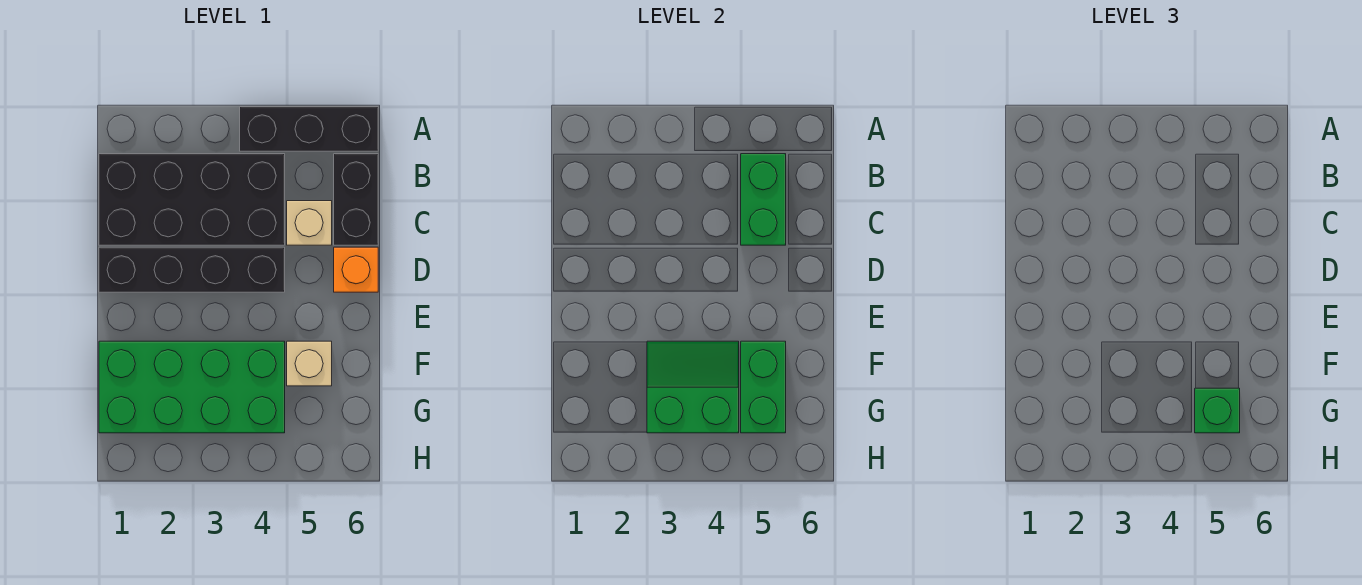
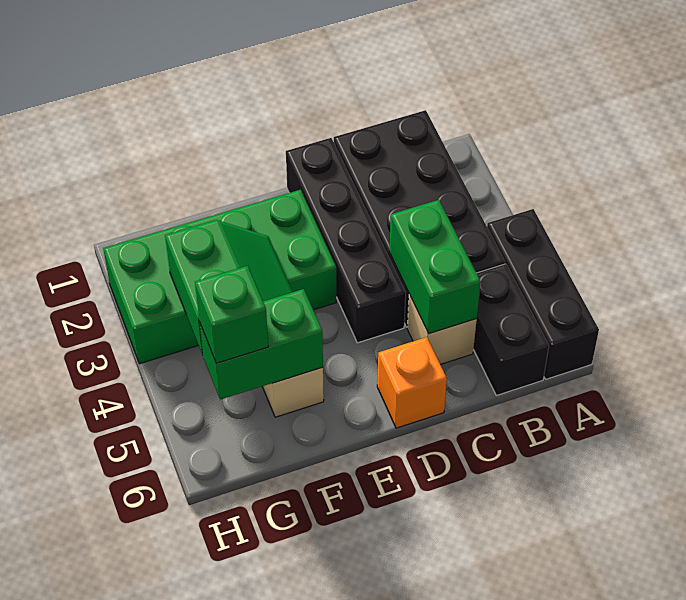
green 1x2 brick [741,154,786,245] -> green 1x2 brick turned to [389,200,481,334]
black 1x2 brick [334,154,378,245] -> black 1x2 brick turned to [473,264,549,395]
green 2x4 brick [99,341,285,433] -> green 2x4 brick turned to [103,190,336,364]

